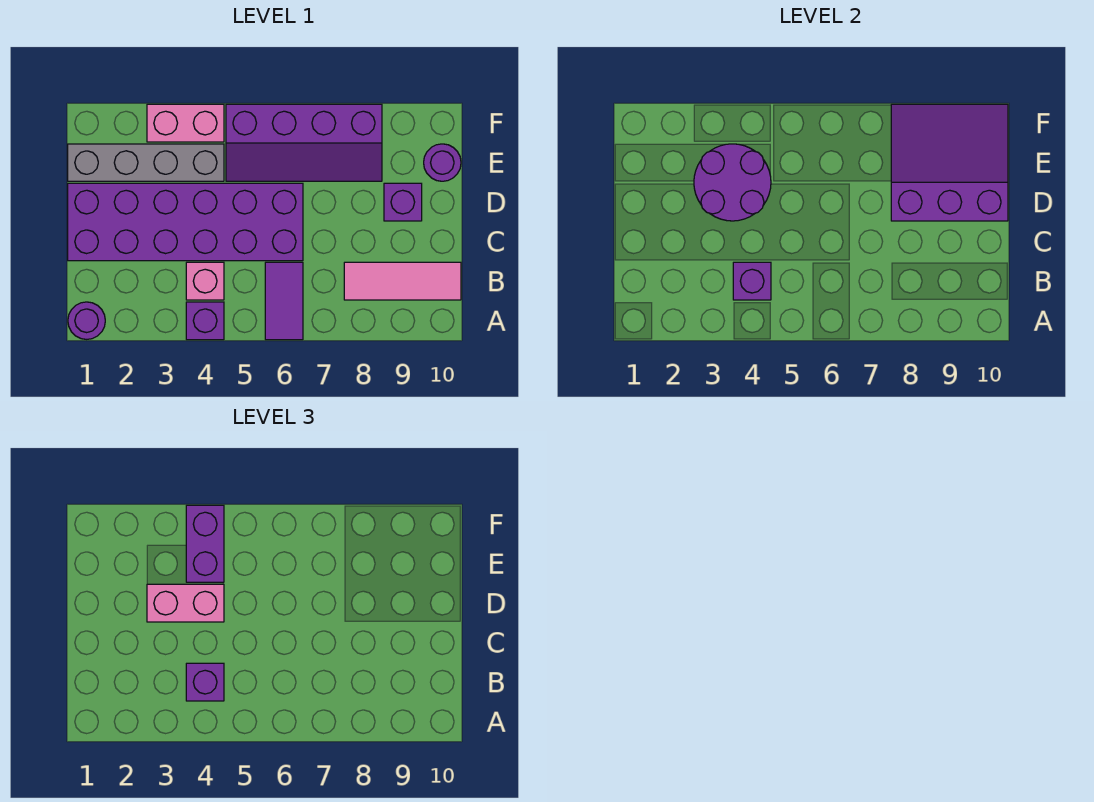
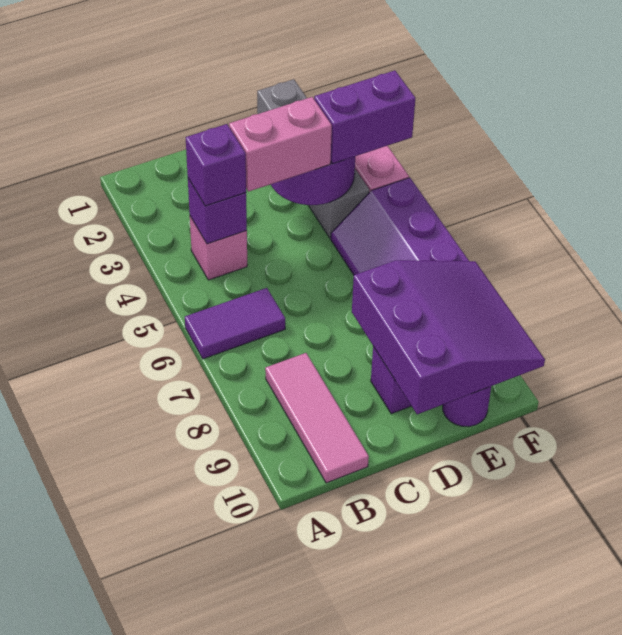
purple 1x1 round brick [68,302,105,340] -> none
purple 1x1 brick [186,302,224,340] -> none
purple 2x6 brick [68,183,303,261] -> none
pink 1x2 brick [147,584,224,622] -> pink 1x2 brick turned to [229,97,332,192]

